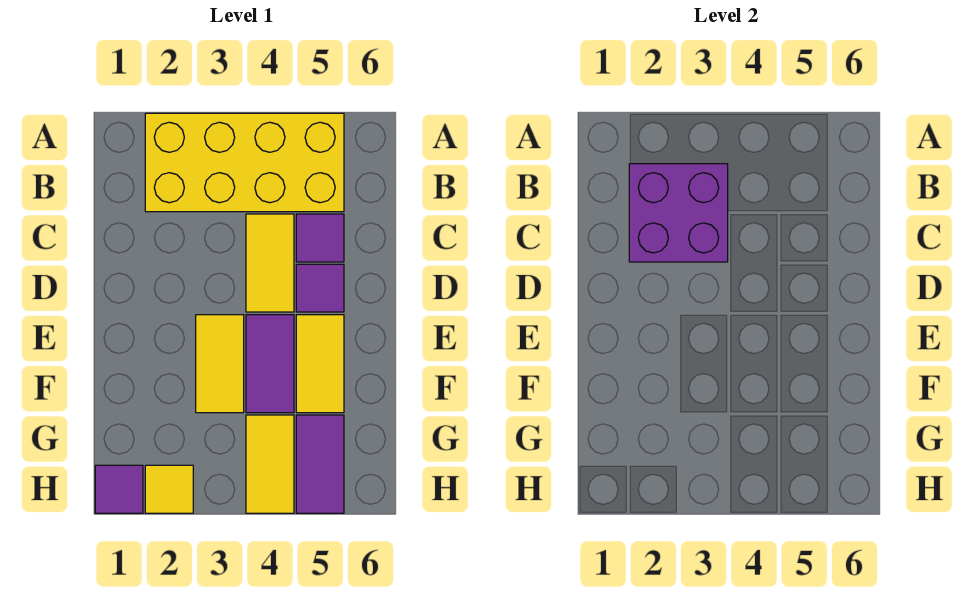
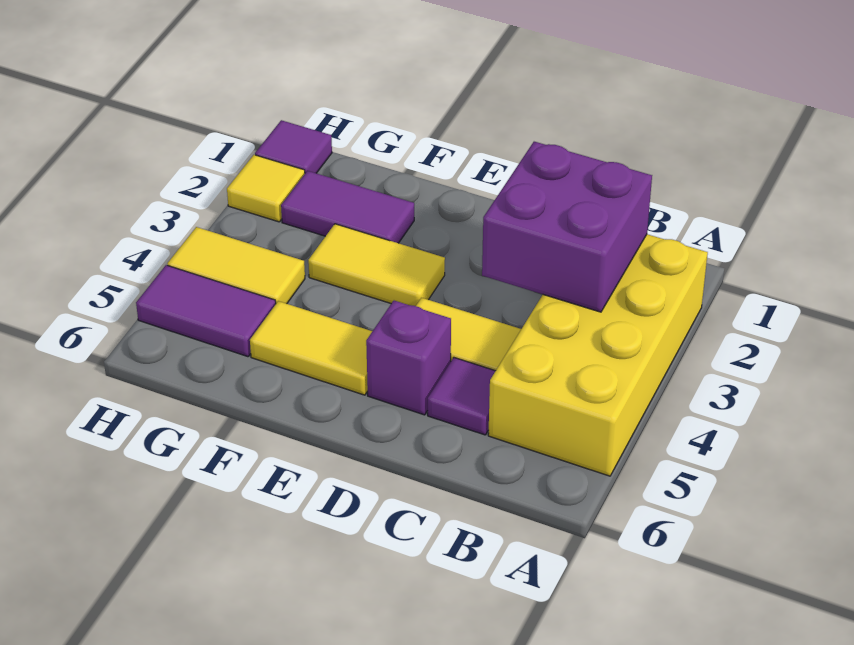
purple 1x1 tile [296,264,344,312] -> purple 1x1 brick [366,301,451,415]
purple 1x2 tile [246,315,294,413] -> purple 1x2 tile moved to [281,171,414,243]

